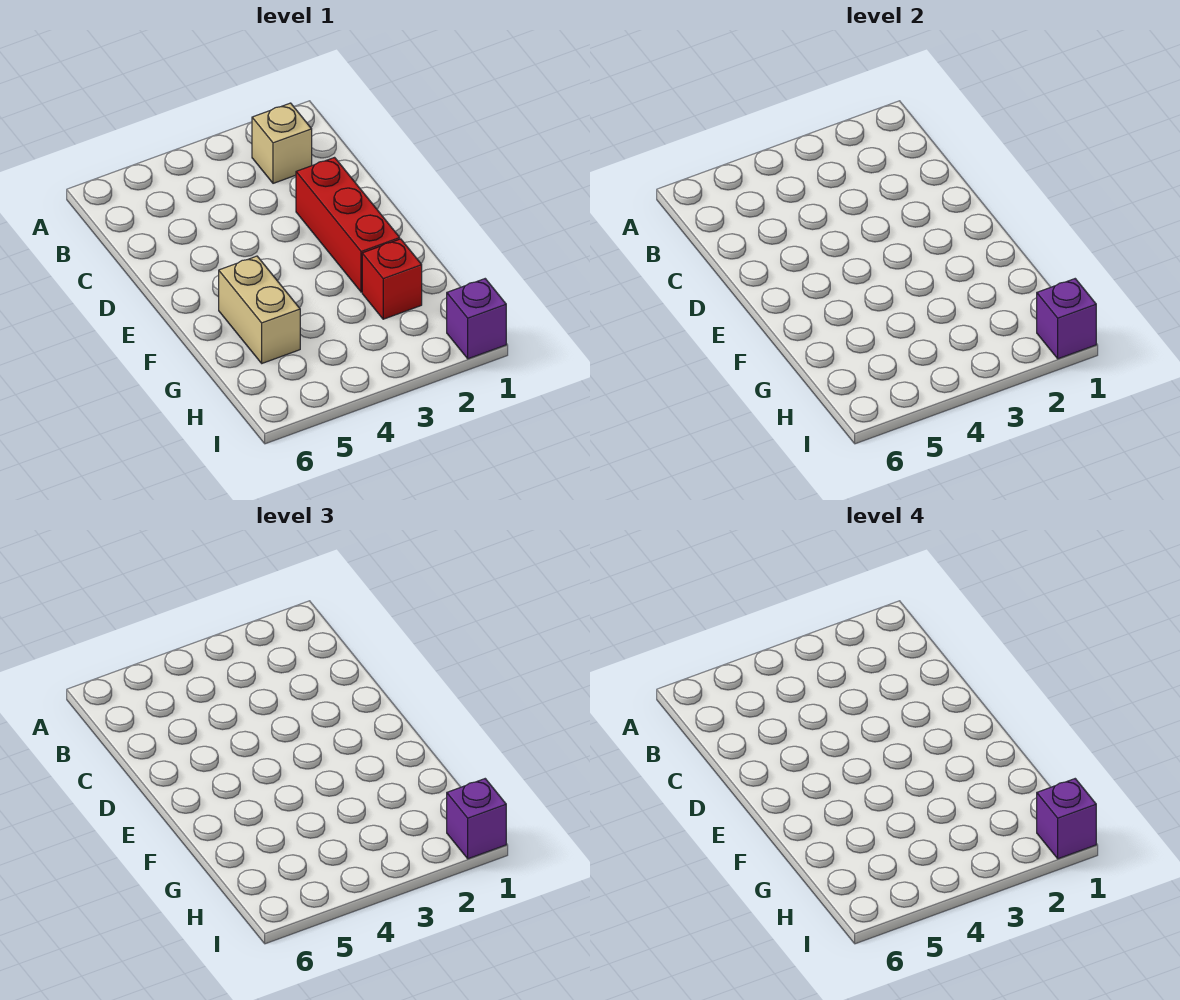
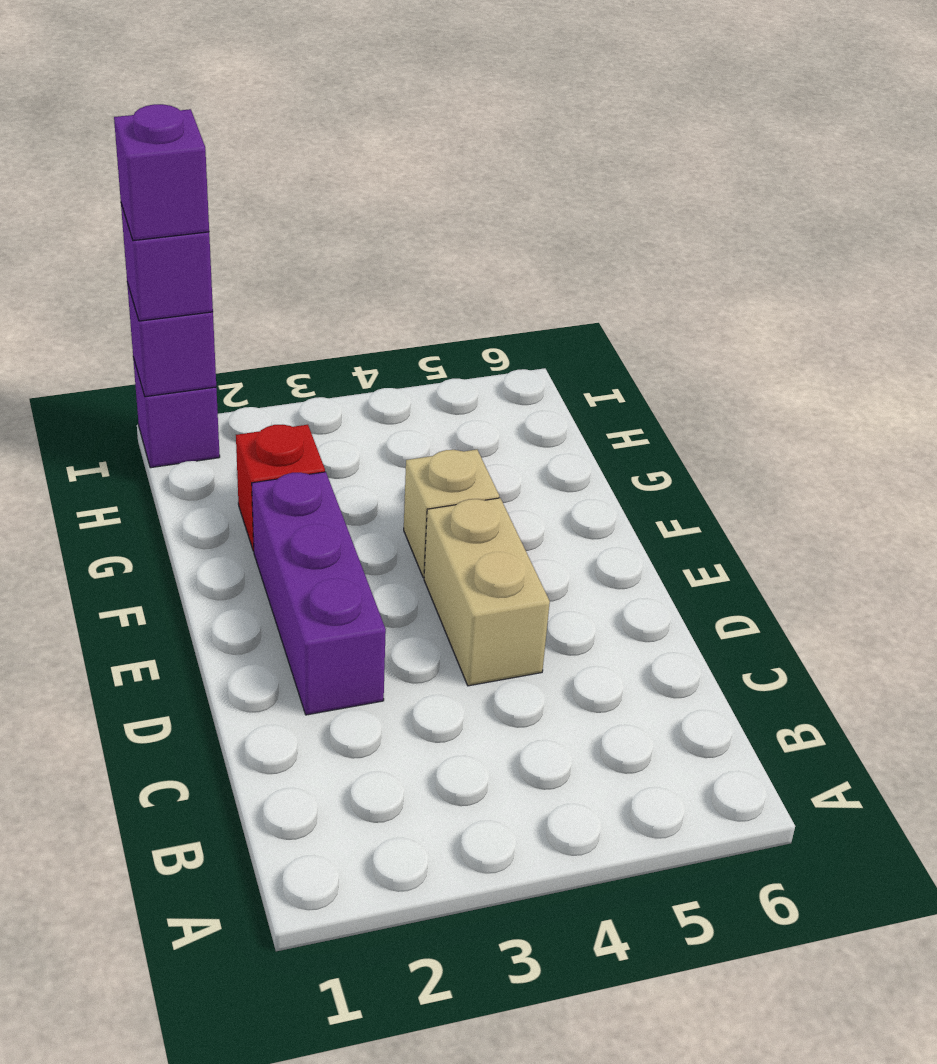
tan 1x1 brick [252,103,312,183] -> tan 1x1 brick moved to [404,450,499,578]
red 1x3 brick [296,158,400,292] -> purple 1x3 brick [252,472,386,715]
tan 1x2 brick [219,256,300,363] -> tan 1x2 brick moved to [424,498,550,686]

